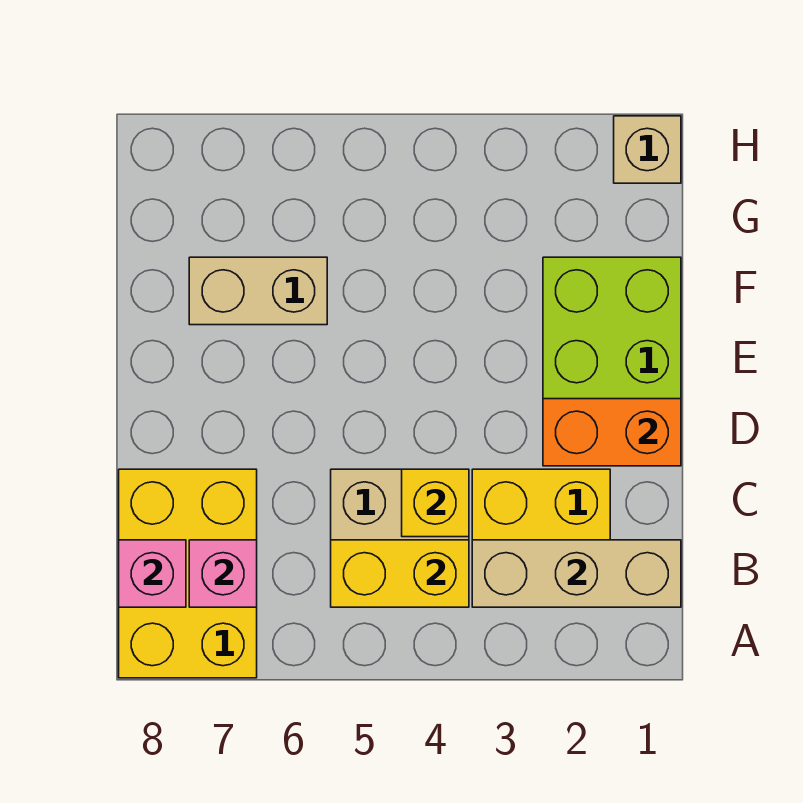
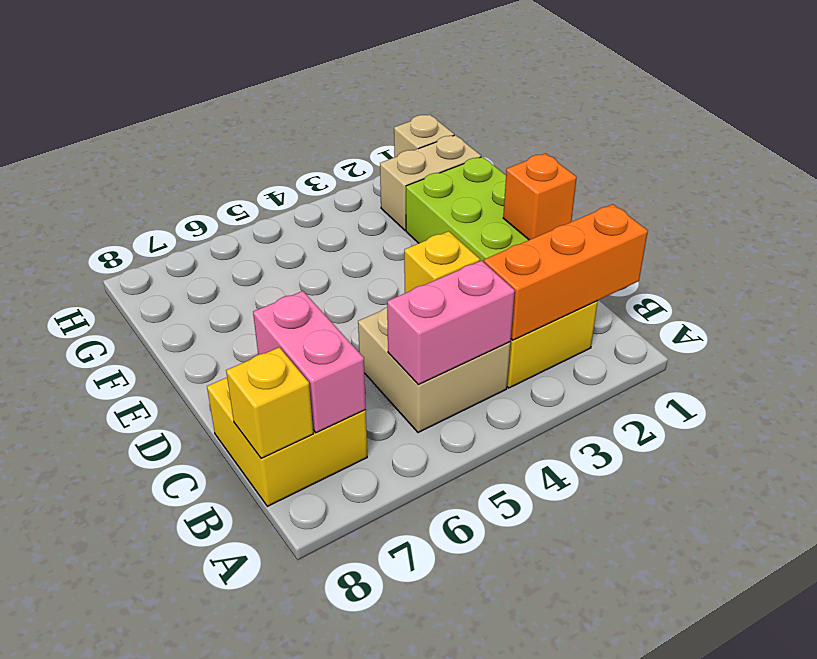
yellow 2x3 brick [119,469,257,678] -> yellow 2x2 brick [207,378,367,506]
tan 1x3 brick [472,540,681,607] -> orange 1x3 brick [484,204,648,340]
yellow 1x2 brick [331,540,469,607] -> pink 1x2 brick [387,261,515,385]
pink 1x1 brick [189,540,257,607] -> pink 1x2 brick [253,291,366,433]
pink 1x1 brick [119,540,186,607] -> yellow 1x1 brick [226,347,313,458]
orange 1x2 brick [543,399,681,466] -> orange 1x1 brick [503,153,577,240]
tan 1x2 brick [189,257,327,325] -> tan 1x2 brick moved to [380,135,481,230]

